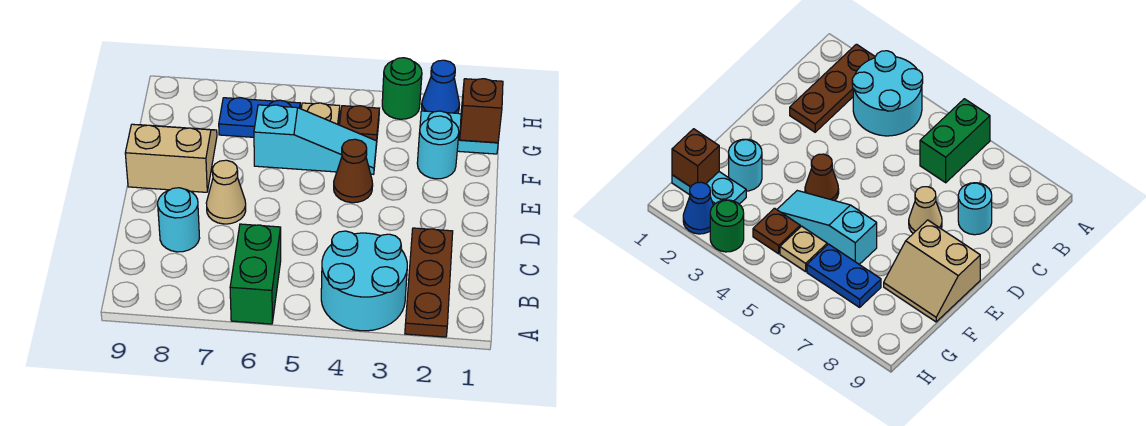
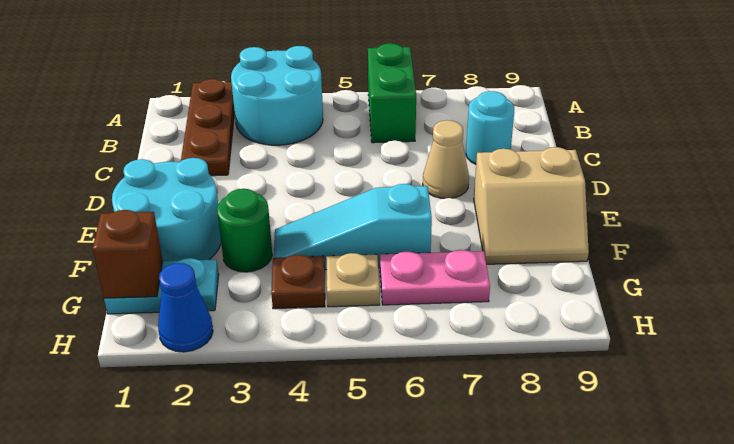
brown 1x1 cone [334,139,373,203] -> none
cyan 1x1 round brick [417,116,459,179] -> cyan 2x2 round brick [112,158,221,261]
blue 1x2 plate [219,98,300,137] -> pink 1x2 plate [380,250,490,305]
green 1x1 round brick [382,58,422,119] -> green 1x1 round brick moved to [217,189,272,272]

